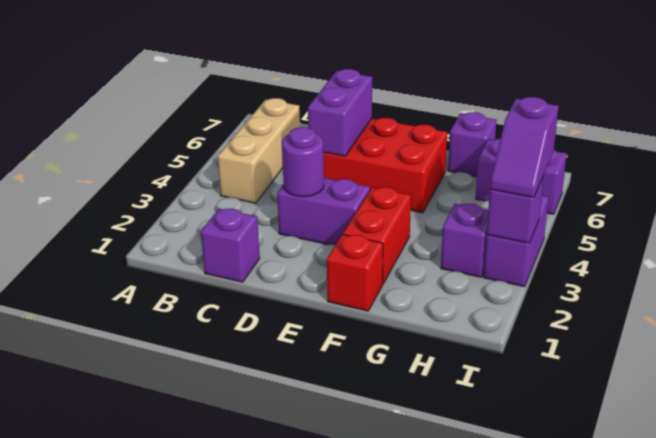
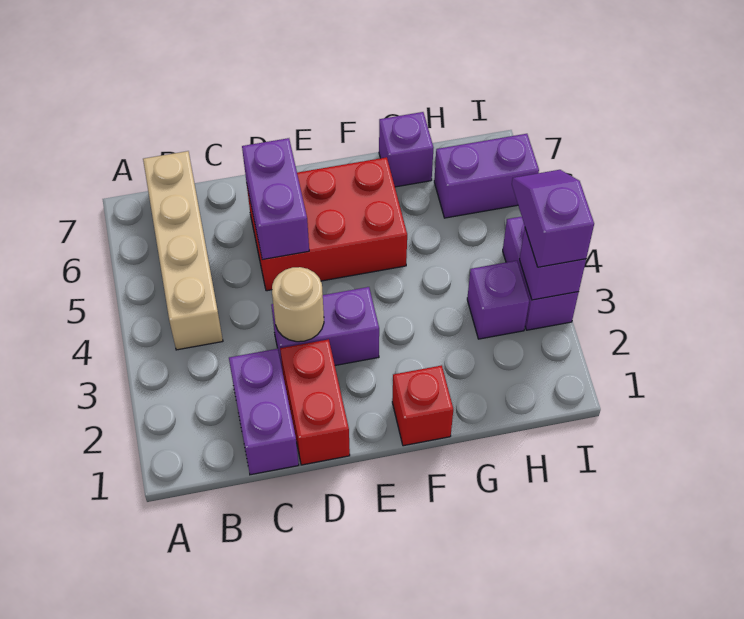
tan 1x3 brick [218,98,300,203] -> tan 1x4 brick [143,151,223,350]
purple 1x1 brick [201,208,260,282] -> purple 1x2 brick [229,349,299,475]
purple 1x1 round brick [282,127,324,197] -> tan 1x1 round brick [272,267,324,342]
red 1x2 brick [343,187,411,284] -> red 1x2 brick moved to [280,339,350,465]
purple 1x2 slope [490,97,559,198] -> purple 1x2 slope turned to [512,170,594,267]

